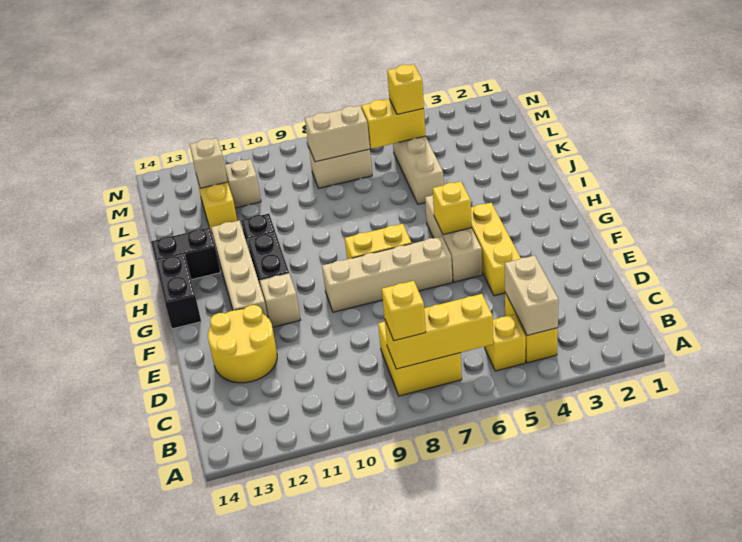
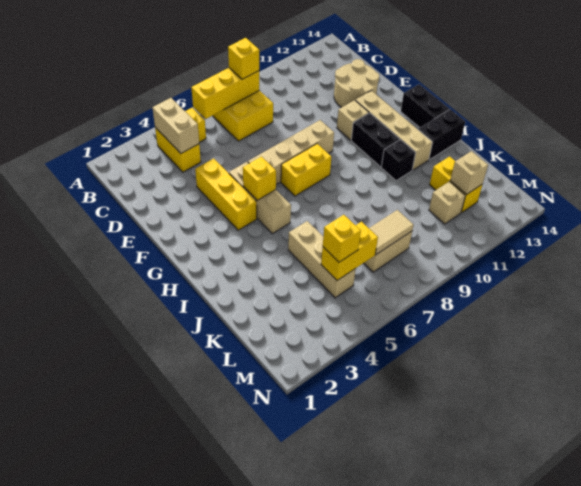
yellow 2x2 round brick [208,305,277,383] -> tan 2x2 round brick [334,59,379,108]
tan 1x2 brick [305,106,370,162] -> tan 1x2 tile [369,210,414,255]

